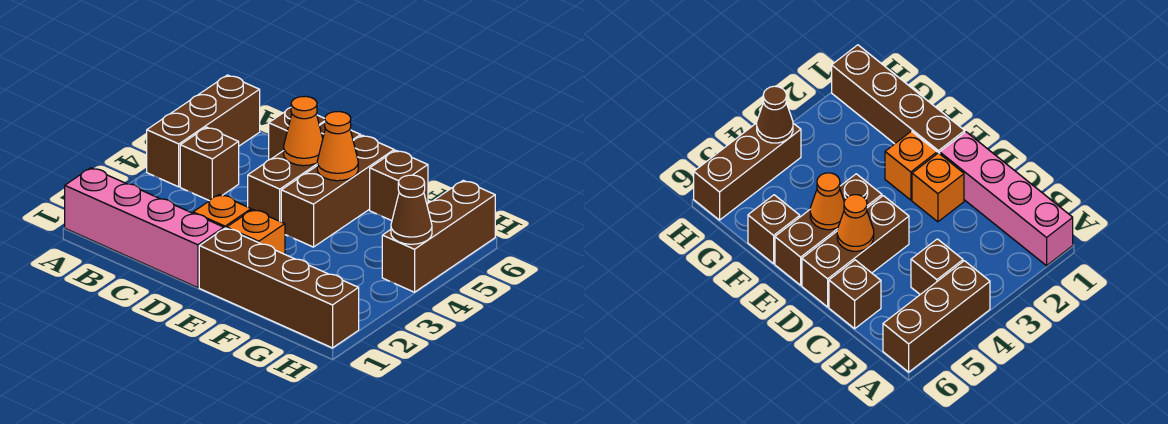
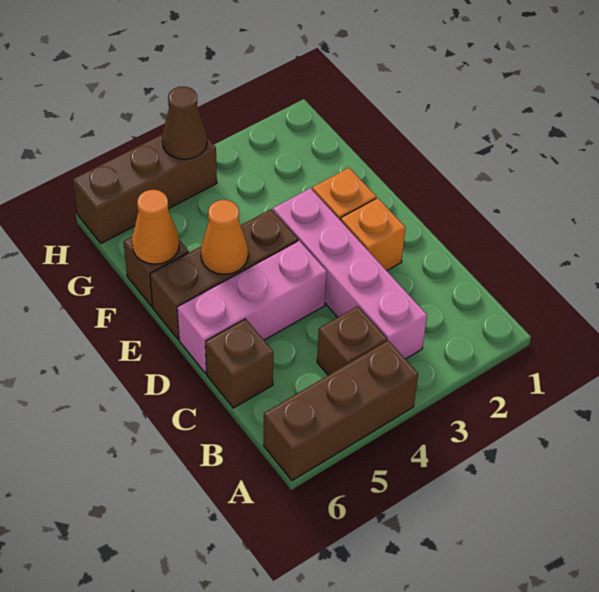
pink 1x4 brick [65,168,224,288] -> pink 1x4 brick moved to [273,188,427,359]
brown 1x3 brick [248,122,361,222] -> pink 1x3 brick [177,241,327,373]
orange 1x1 cone [284,96,323,166] -> orange 1x1 cone moved to [132,190,179,264]
brown 1x4 brick [199,228,359,348] -> none

